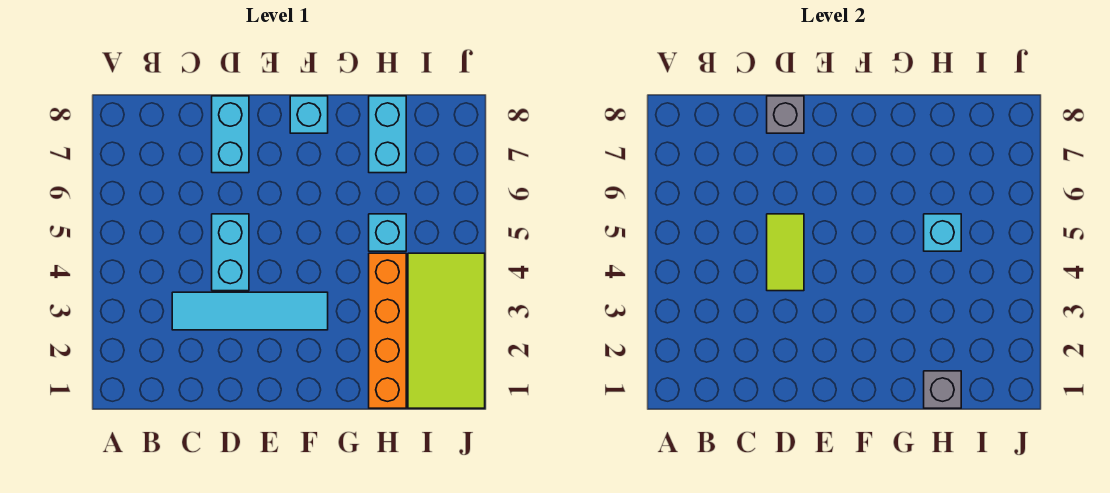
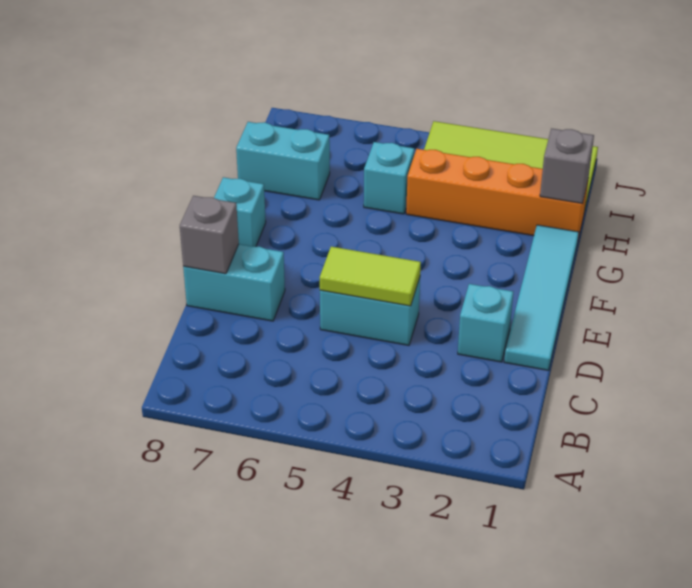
cyan 1x4 tile [172,292,328,330] -> cyan 1x4 tile moved to [504,225,579,370]
cyan 1x1 brick [924,214,961,251] -> cyan 1x1 brick moved to [458,284,513,362]

